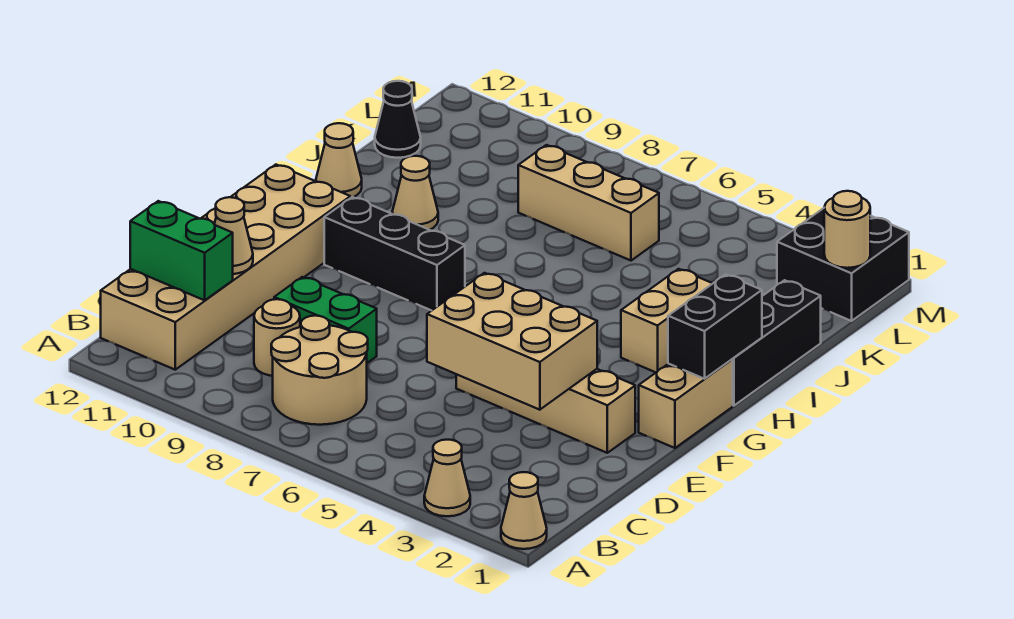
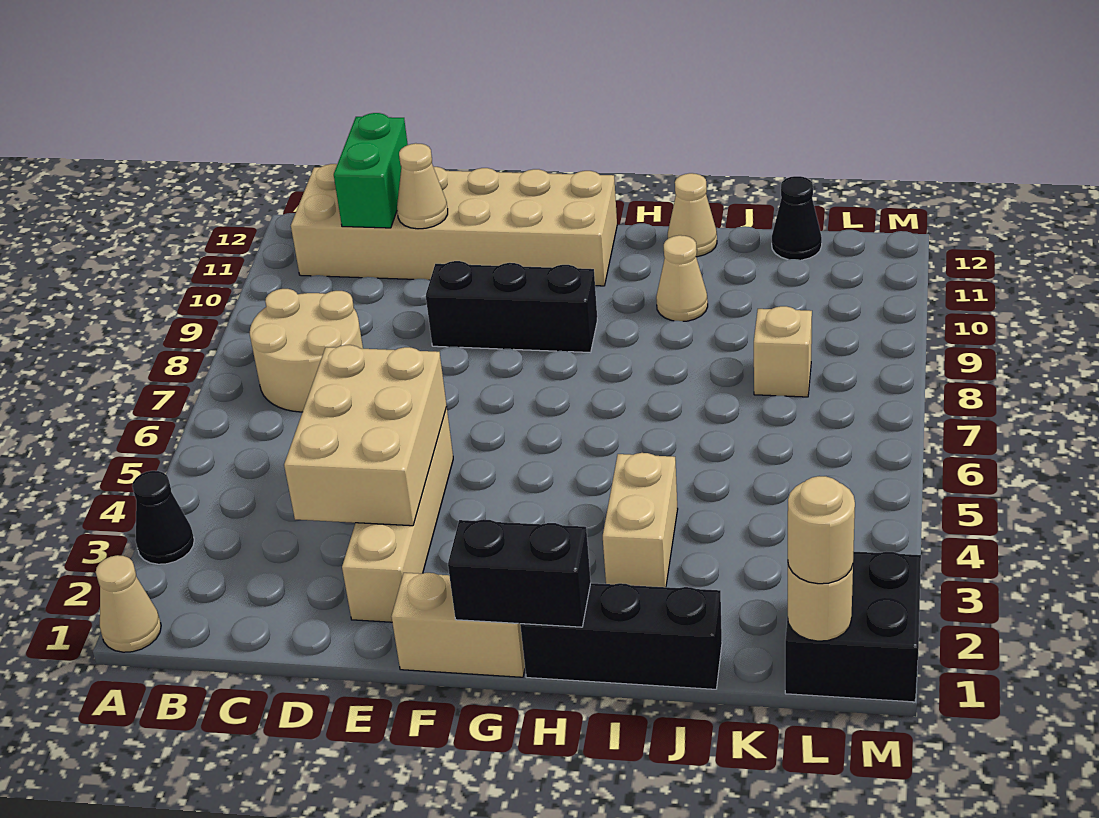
tan 1x1 cone [424,440,470,516] -> black 1x1 cone [132,471,194,564]
tan 1x1 round brick [254,299,300,376] -> tan 1x1 round brick moved to [788,476,855,584]
green 1x2 brick [274,277,377,363] -> none
black 1x3 brick [324,197,465,311] -> black 1x3 brick turned to [426,261,597,352]
tan 1x2 brick [621,269,713,372] -> tan 1x2 brick turned to [603,453,678,587]
tan 1x3 brick [518,145,659,261] -> tan 1x1 brick [754,306,812,397]

